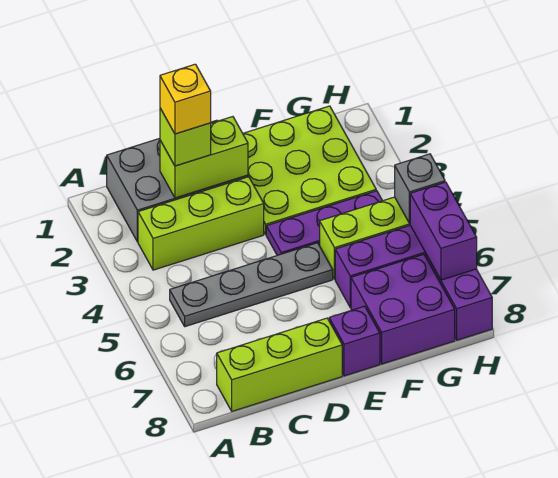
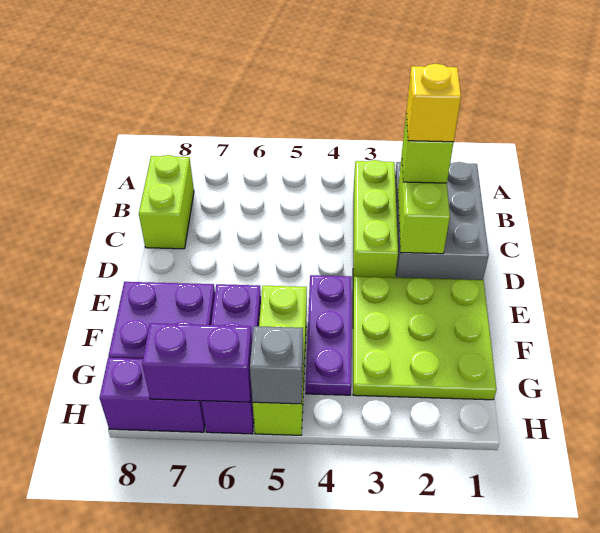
grey 1x4 plate [170,243,333,327] -> none
lime 1x3 brick [217,318,342,411] -> lime 1x2 brick [139,155,194,249]
purple 1x1 brick [329,306,380,376] -> none

